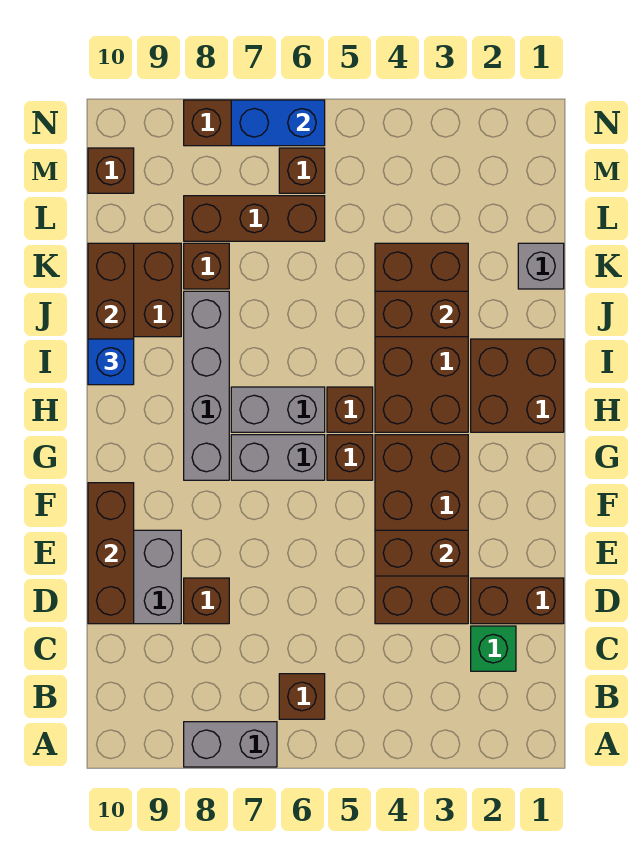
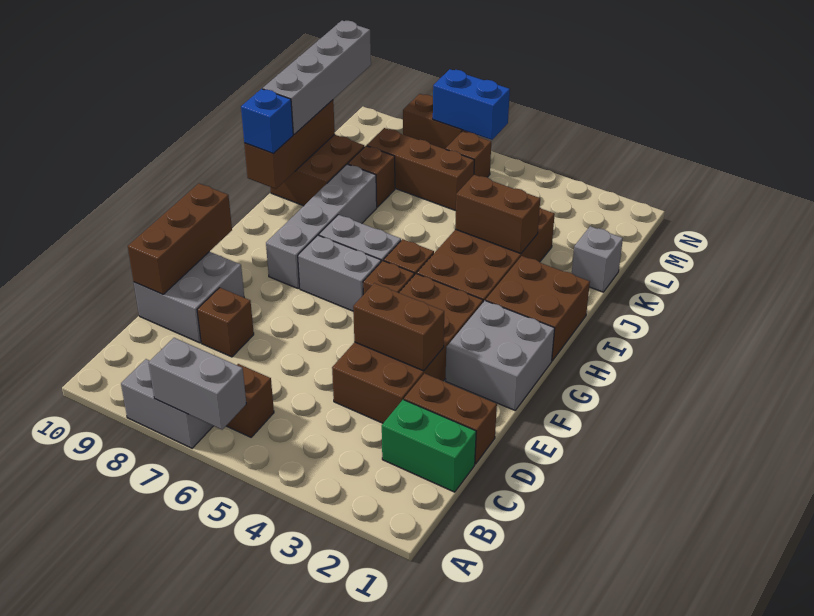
none -> grey 1x2 brick [149,338,246,430]
green 1x1 brick [471,626,516,671] -> green 1x2 brick [382,400,476,492]
none -> grey 2x2 brick [445,301,555,410]
none -> grey 1x4 brick [263,21,371,134]
brown 1x1 brick [88,148,134,193] -> none

